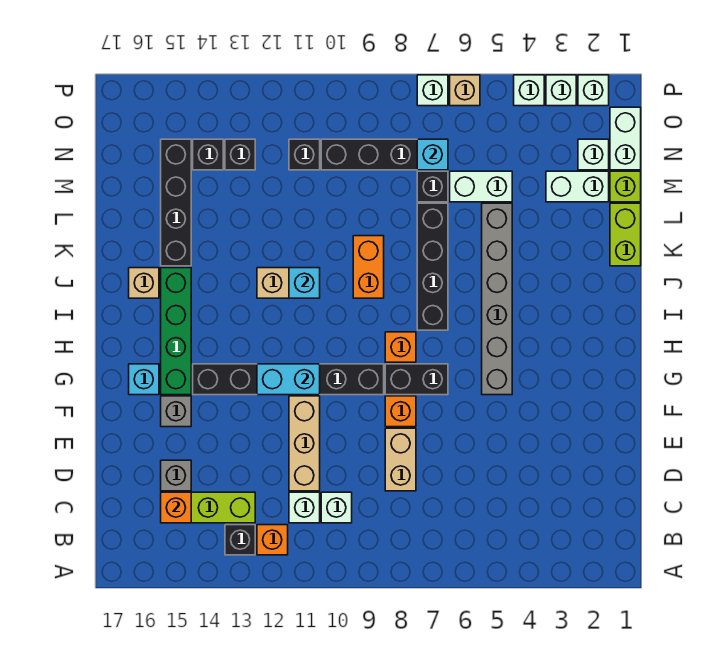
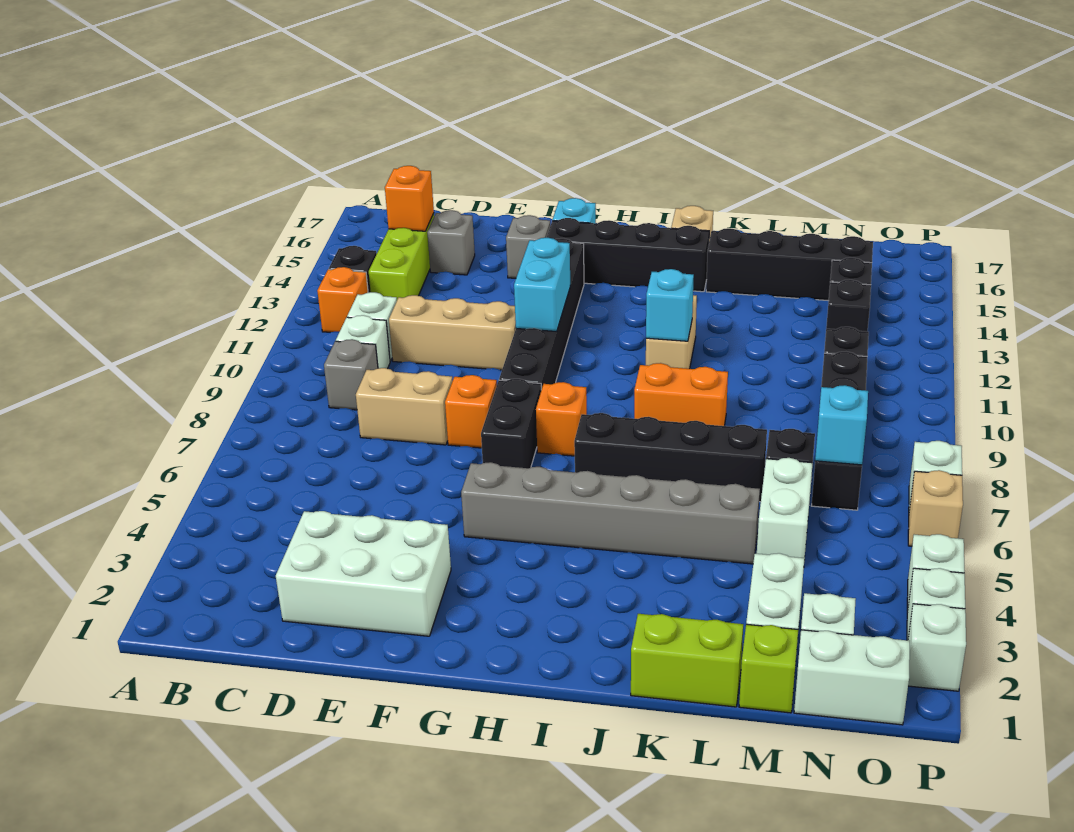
none -> grey 1x1 brick [324,339,378,410]
none -> white 2x3 brick [276,511,451,636]
green 1x4 brick [161,268,191,395] -> black 1x4 brick [547,218,709,292]

